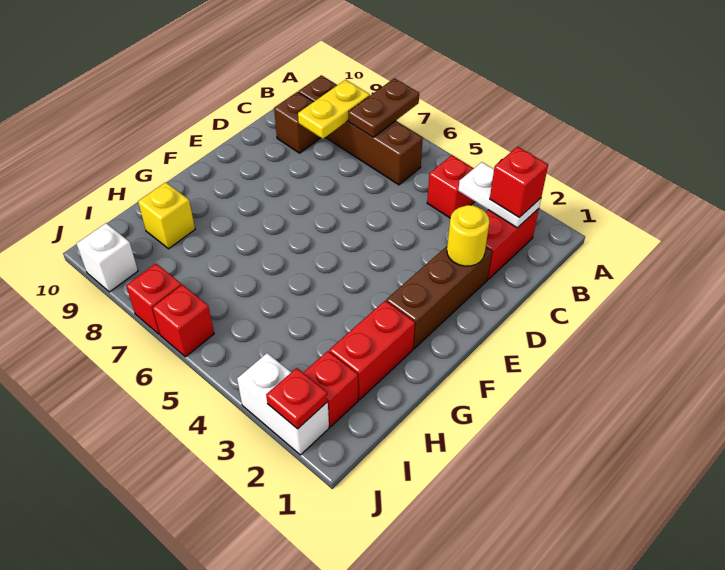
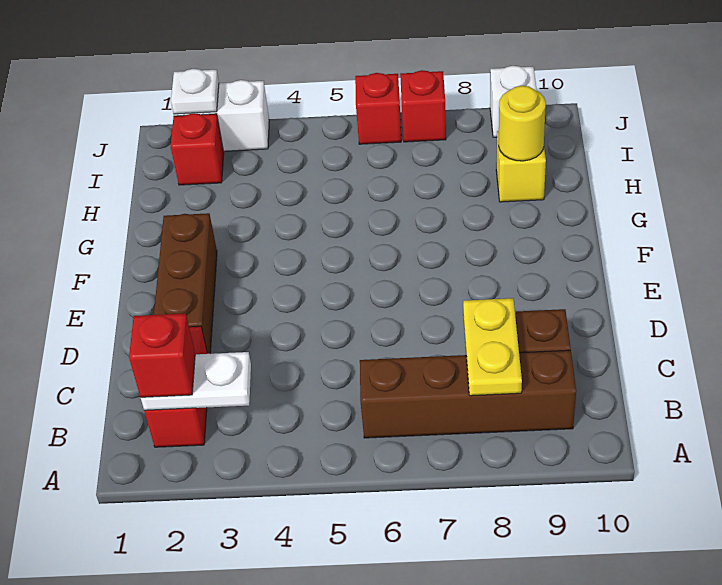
brown 1x2 plate [348,78,419,137] -> none
red 1x1 brick [427,155,475,218] -> none
yellow 1x1 round brick [447,205,490,266] -> yellow 1x1 round brick moved to [499,86,546,161]
red 1x2 brick [329,301,415,400] -> none
red 1x1 plate [266,368,328,429] -> white 1x1 plate [171,69,219,114]

